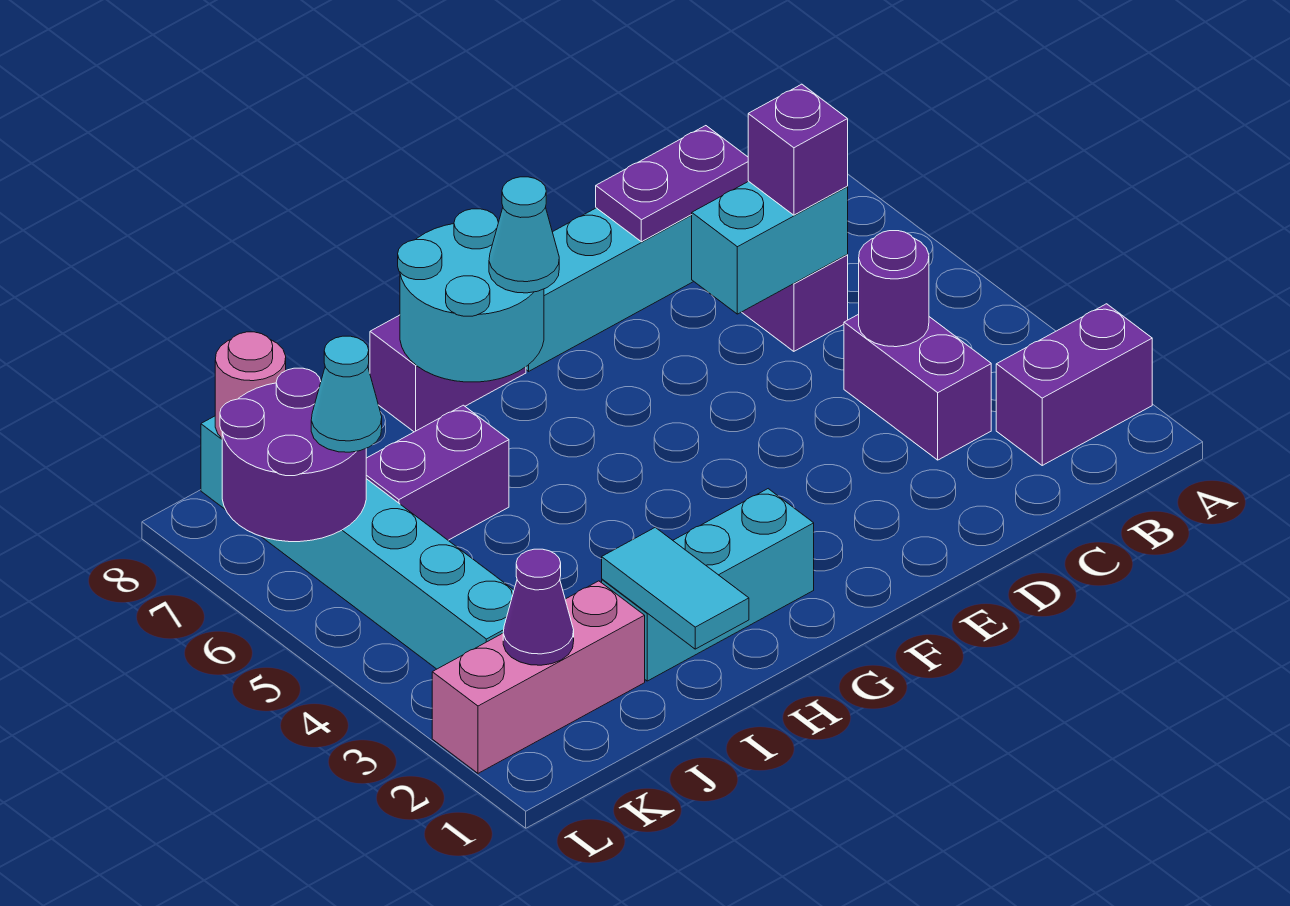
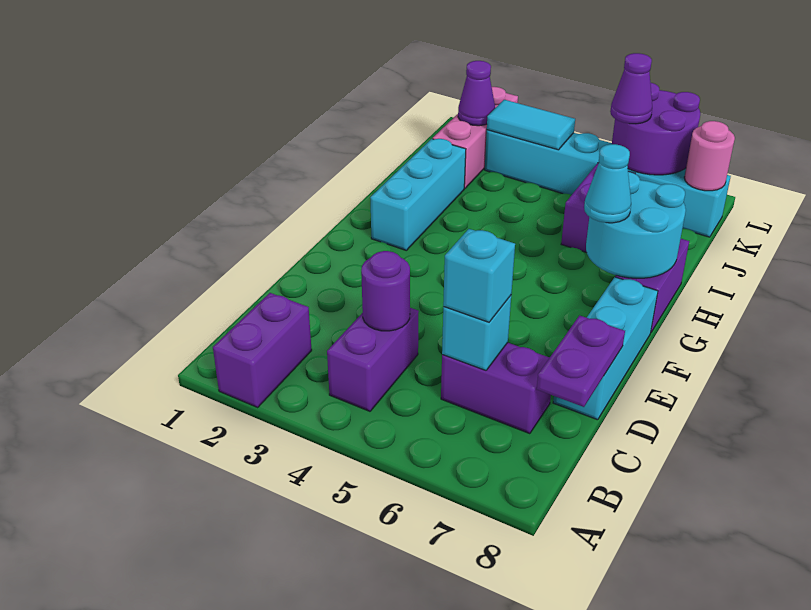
purple 1x2 brick [844,314,991,460] -> purple 1x2 brick turned to [327,308,419,411]
cyan 1x2 brick [692,181,848,314] -> cyan 1x1 brick [442,296,511,370]
purple 1x1 brick [748,84,848,215] -> cyan 1x1 brick [443,229,515,322]
cyan 1x2 tile [602,527,749,649] -> cyan 1x2 tile moved to [487,100,575,150]
cyan 1x1 cone [311,336,382,452] -> purple 1x1 cone [610,53,652,124]

